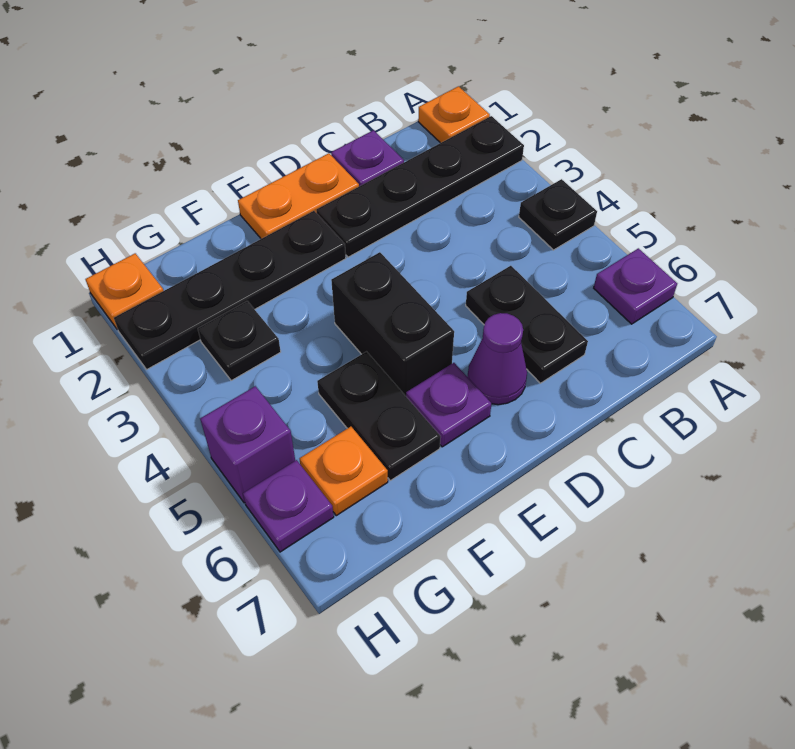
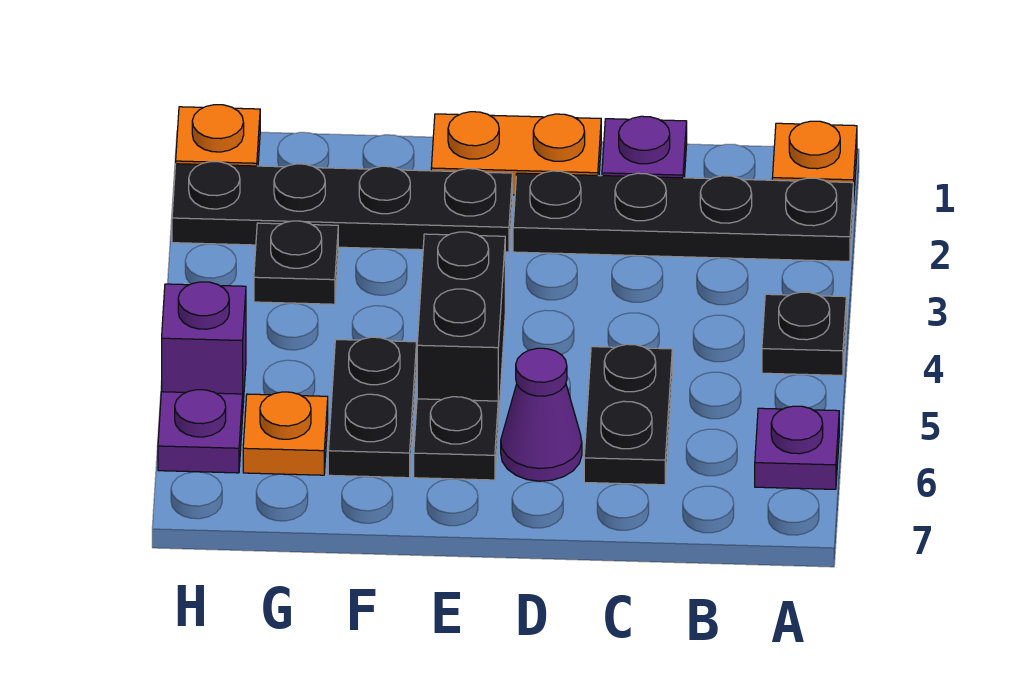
purple 1x1 plate [406,363,492,447] -> black 1x1 plate [414,397,498,480]

